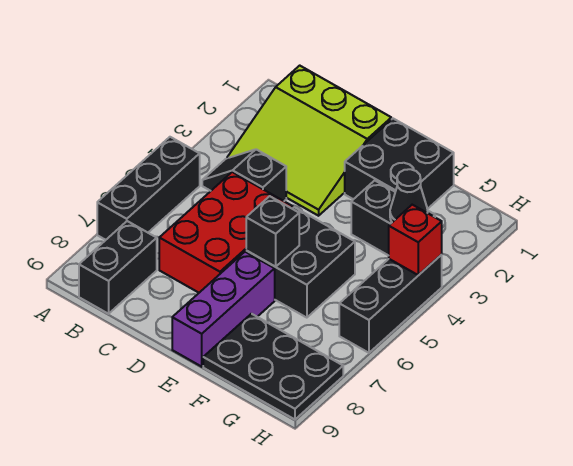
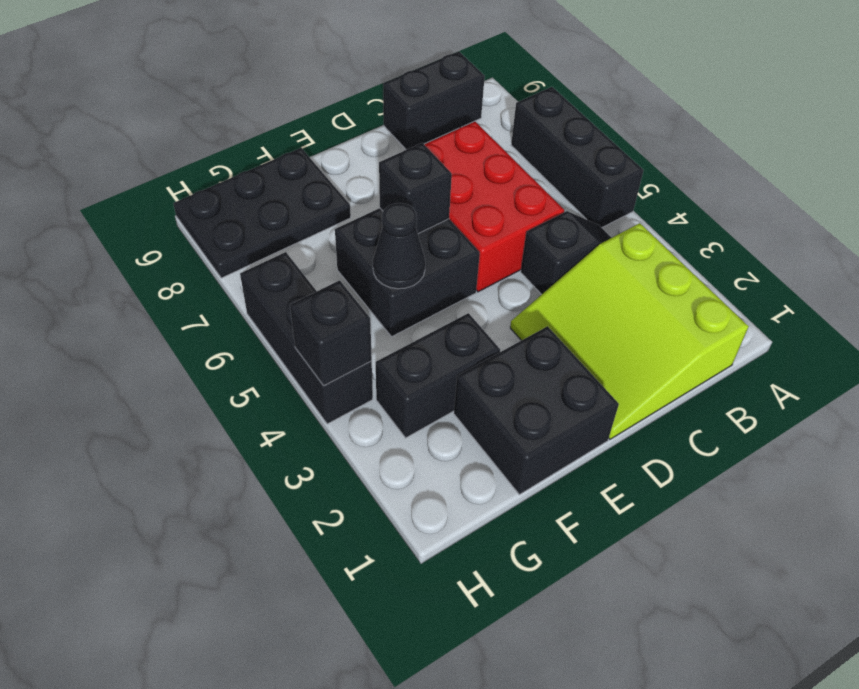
lime 3x3 slope [227,66,391,216] -> lime 3x3 slope turned to [510,223,749,439]
black 1x2 brick [79,221,157,314] -> black 1x2 brick turned to [383,52,485,150]
purple 1x3 brick [172,252,275,367] -> none
black 1x1 cone [390,169,428,222] -> black 1x1 cone moved to [373,203,425,289]
red 1x1 brick [389,205,442,275] -> black 1x1 brick [290,280,372,386]

